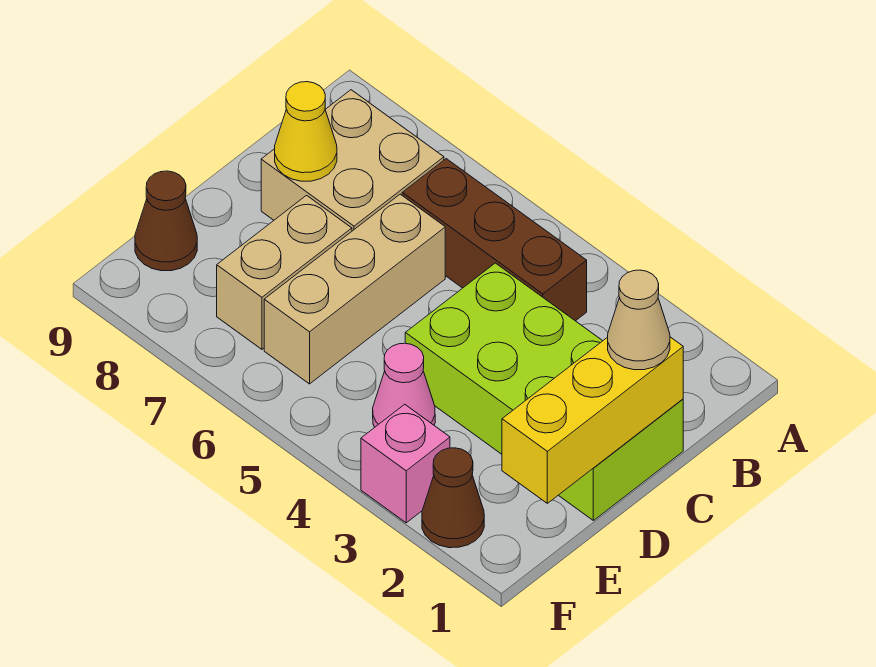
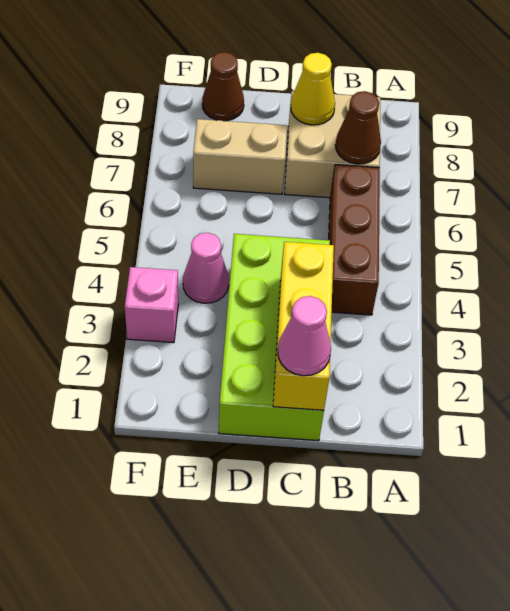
yellow 1x3 brick [502,337,683,503] -> yellow 1x3 brick turned to [273,242,334,410]
tan 1x1 cone [608,270,670,370] -> pink 1x1 cone [278,296,331,376]
tan 1x3 brick [264,194,445,384] -> none
brown 1x1 cone [422,448,484,548] -> brown 1x1 cone moved to [335,91,381,164]

